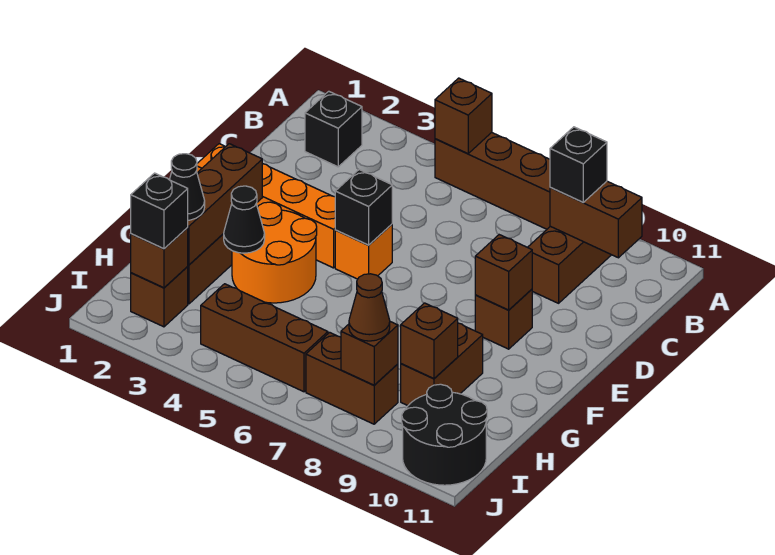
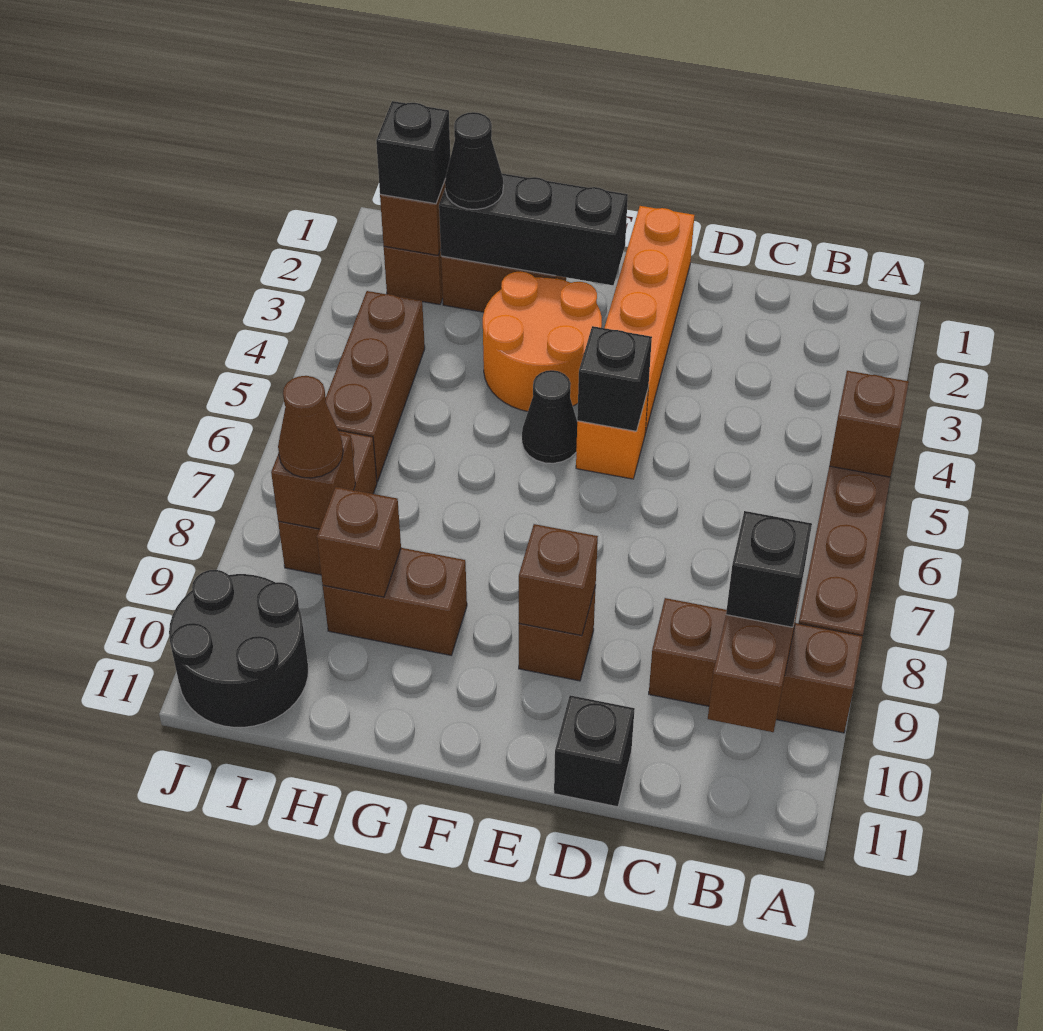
black 1x1 brick [305,91,362,167] -> black 1x1 brick moved to [554,695,635,807]
brown 1x3 brick [187,144,262,265] -> black 1x3 brick [439,174,628,285]
black 1x1 cone [223,186,265,253] -> black 1x1 cone moved to [522,370,577,463]

